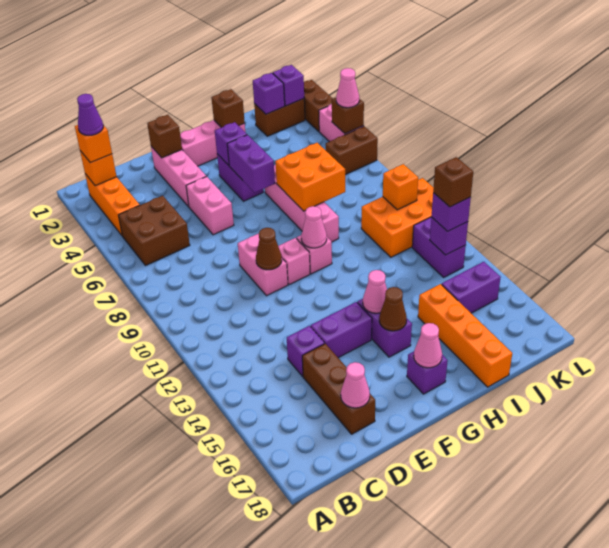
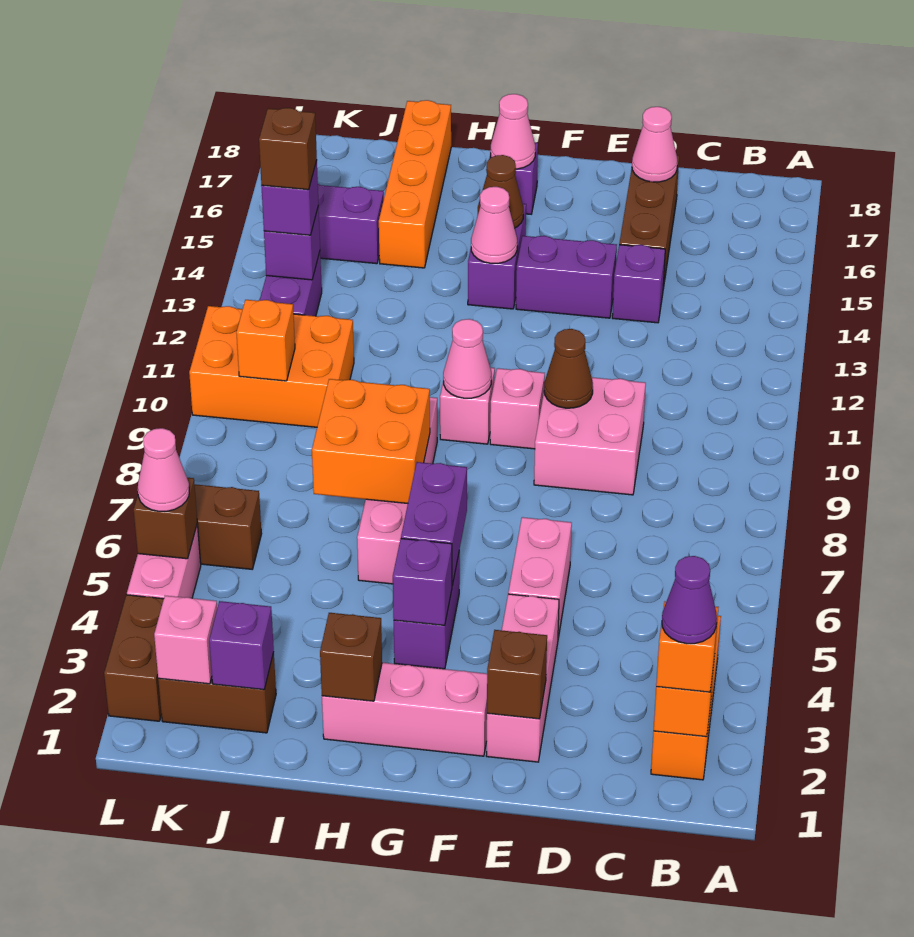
brown 2x2 brick [118,196,190,266] -> none
pink 1x2 brick [238,234,288,296] -> pink 2x2 brick [534,377,646,495]
purple 1x1 brick [273,65,304,106] -> pink 1x1 brick [154,596,217,684]

